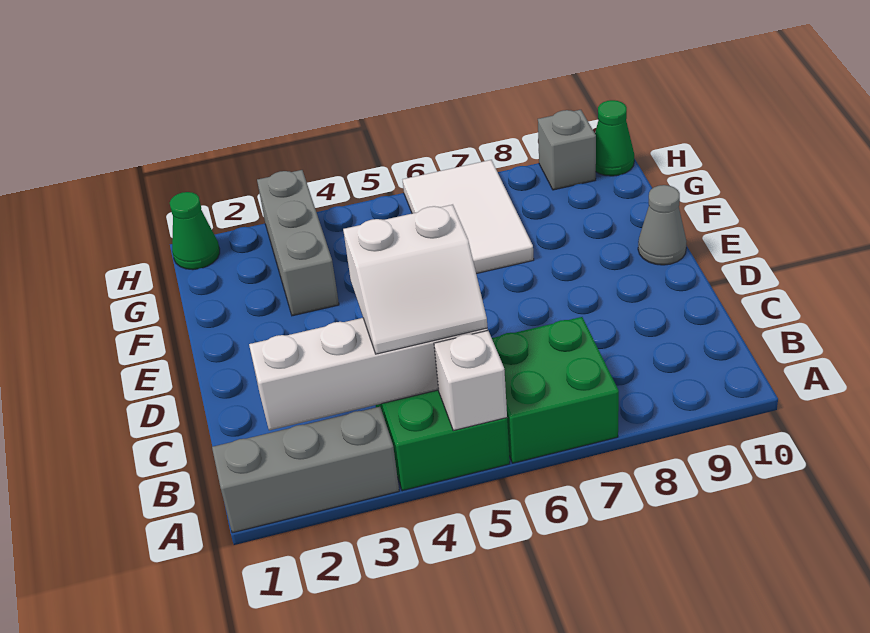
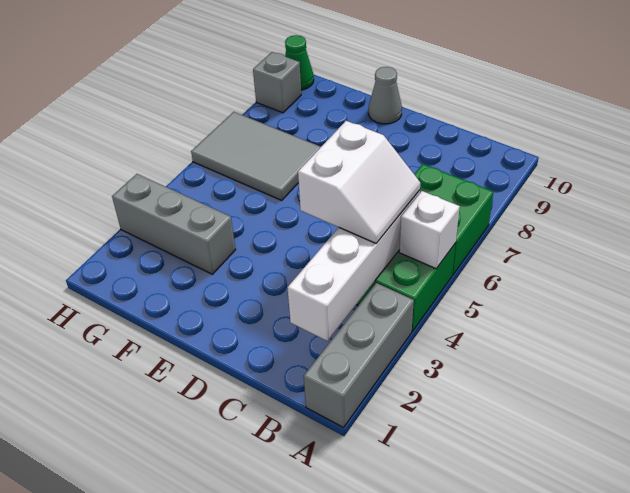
white 2x3 tile [403,160,534,274] -> grey 2x3 tile [191,112,320,200]
green 1x1 cone [170,192,220,270] -> none

